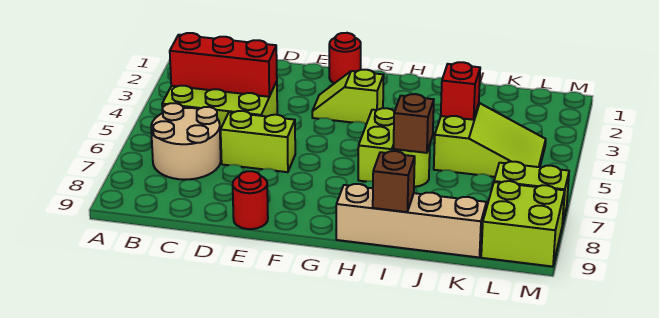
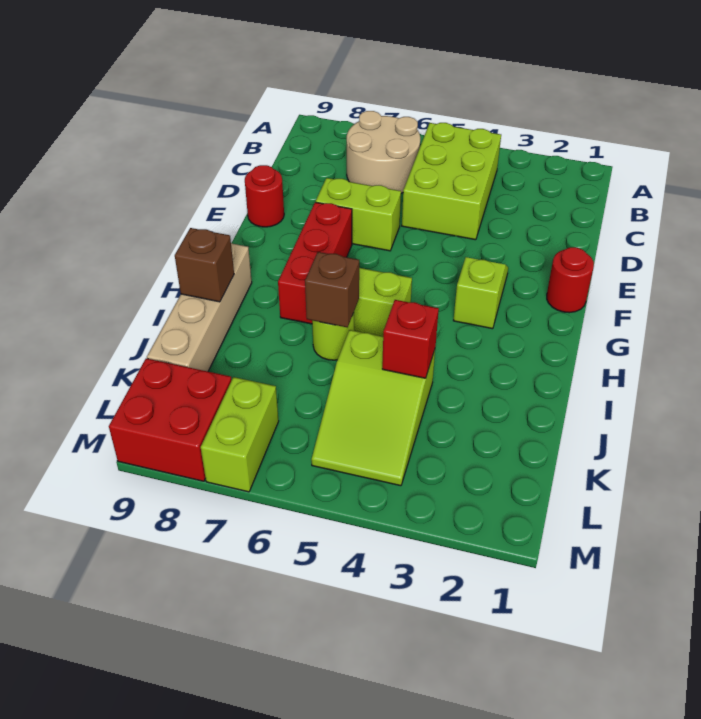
red 1x3 brick [170,33,277,97] -> red 1x3 brick moved to [278,202,352,324]
lime 1x2 brick [221,111,295,172] -> lime 1x2 brick turned to [316,178,401,251]
lime 2x2 brick [481,181,565,267] -> red 2x2 brick [109,358,232,481]

